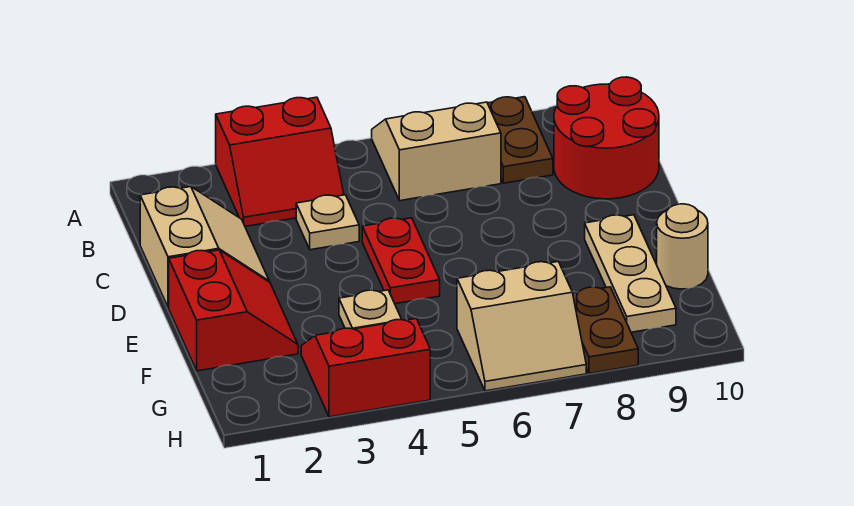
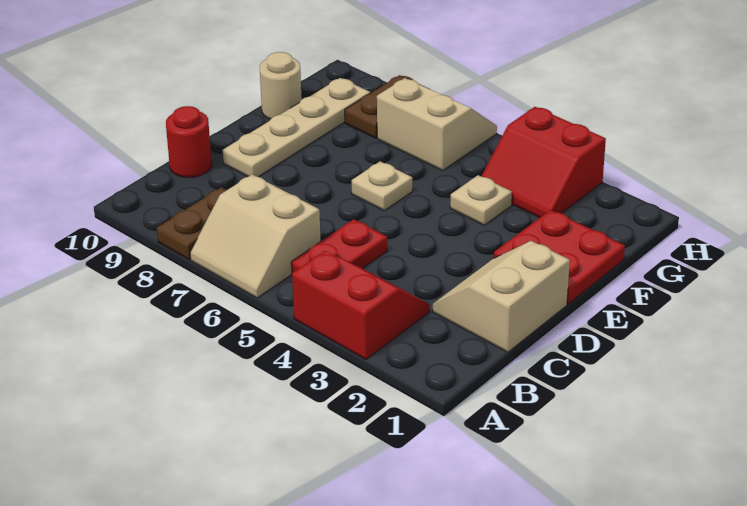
red 2x2 round brick [554,77,659,199] -> red 1x1 round brick [166,106,212,177]
tan 1x1 plate [296,195,359,250] -> tan 1x1 plate moved to [352,161,412,210]
red 1x2 plate [362,218,440,304] -> red 1x2 plate moved to [291,219,387,273]
red 2x2 slope [169,250,298,371] -> red 2x2 plate [494,210,625,304]
tan 1x3 plate [585,215,676,332] -> tan 1x4 plate [223,78,370,177]

